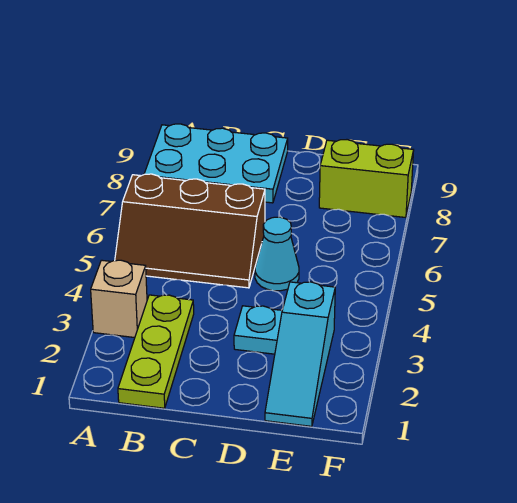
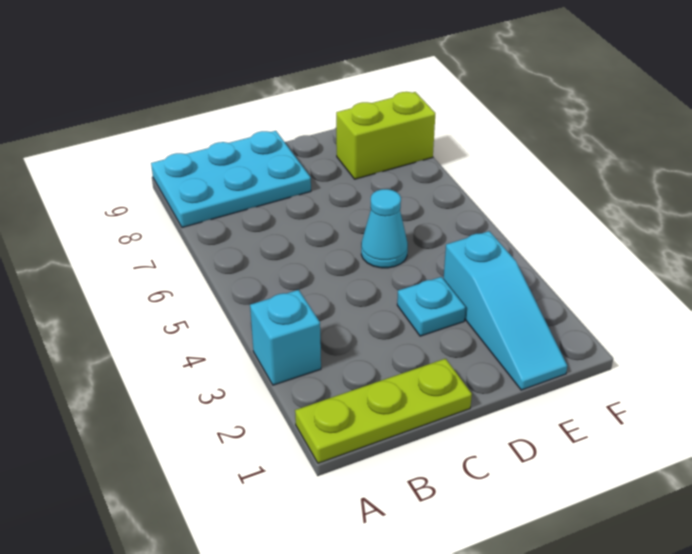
tan 1x1 brick [91,260,147,338] -> cyan 1x1 brick [250,290,321,385]
brown 2x3 slope [115,174,265,288] -> none
lime 1x3 plate [118,295,194,408] -> lime 1x3 plate turned to [295,359,472,463]

